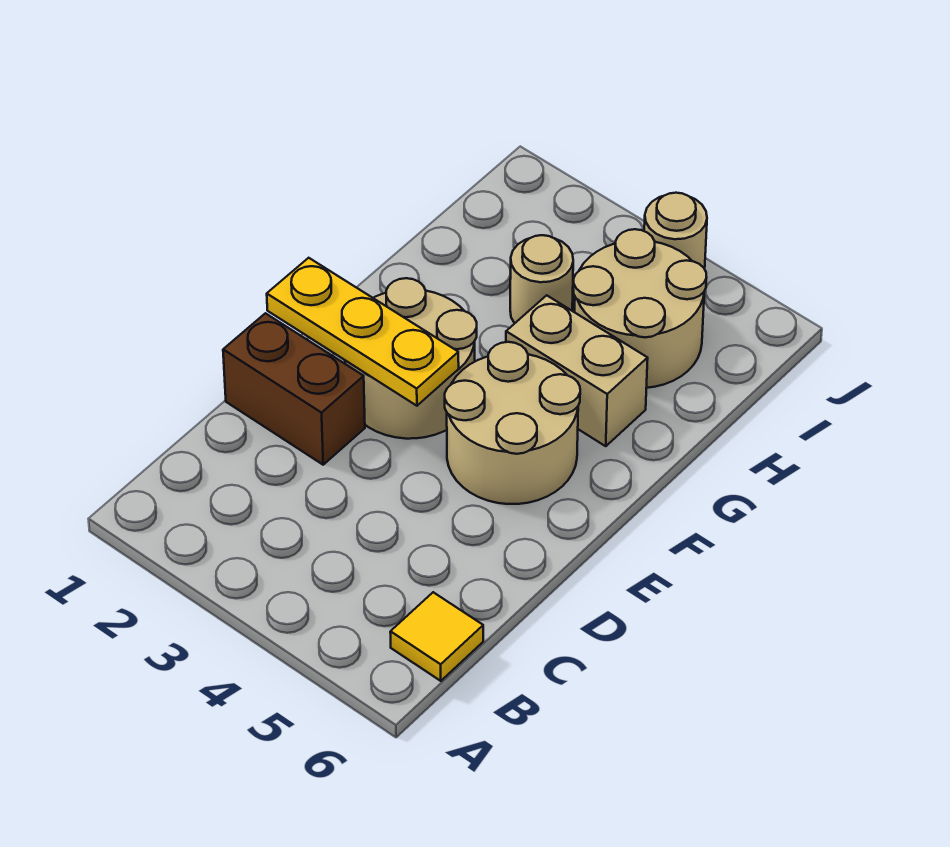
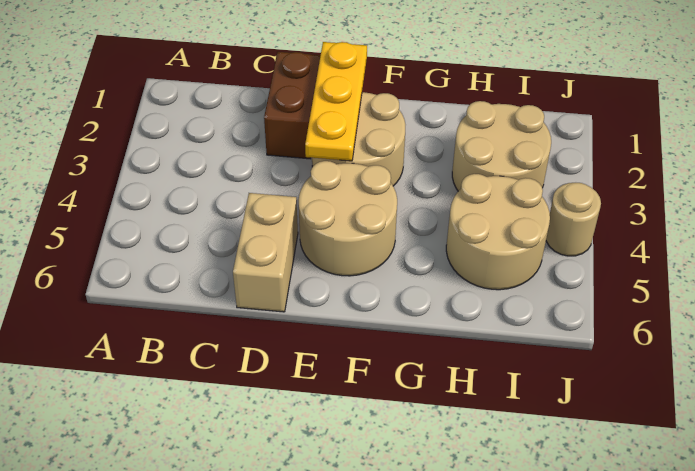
yellow 1x1 tile [390,592,483,681] -> none
tan 1x2 brick [506,295,648,446] -> tan 1x2 brick moved to [233,193,298,312]
tan 1x1 round brick [510,235,573,323] -> tan 2x2 round brick [452,101,551,191]

